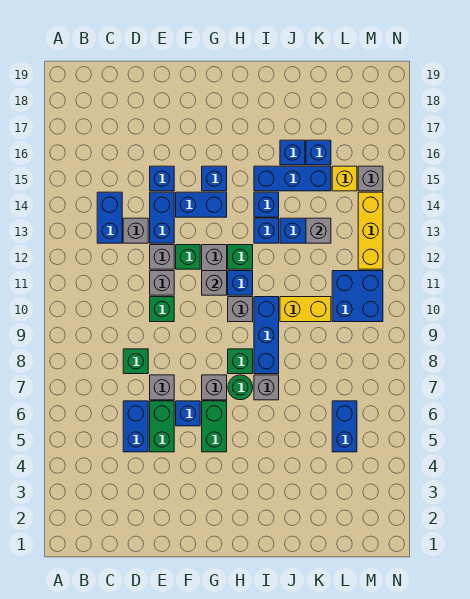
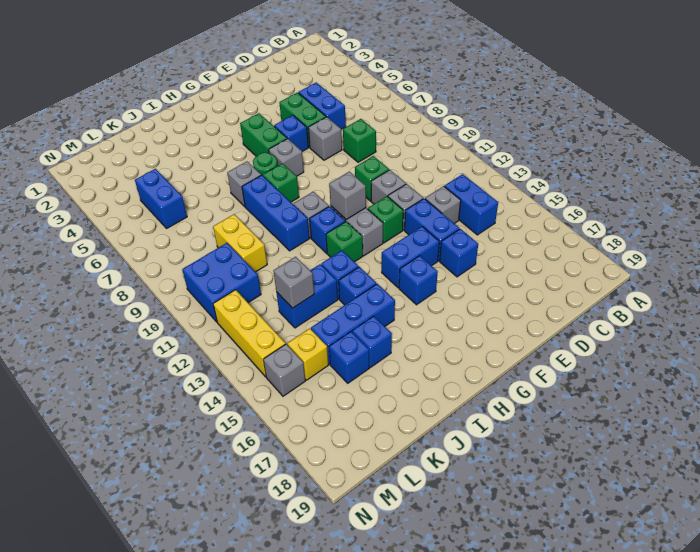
yellow 1x2 brick [280,297,331,322] -> yellow 1x2 brick turned to [213,214,267,272]

